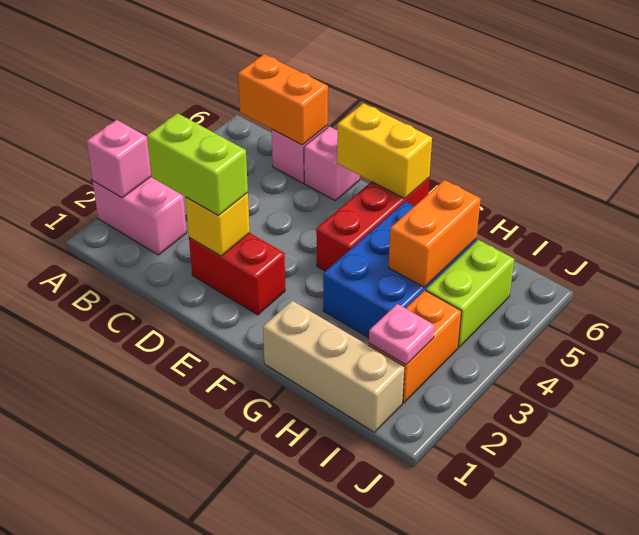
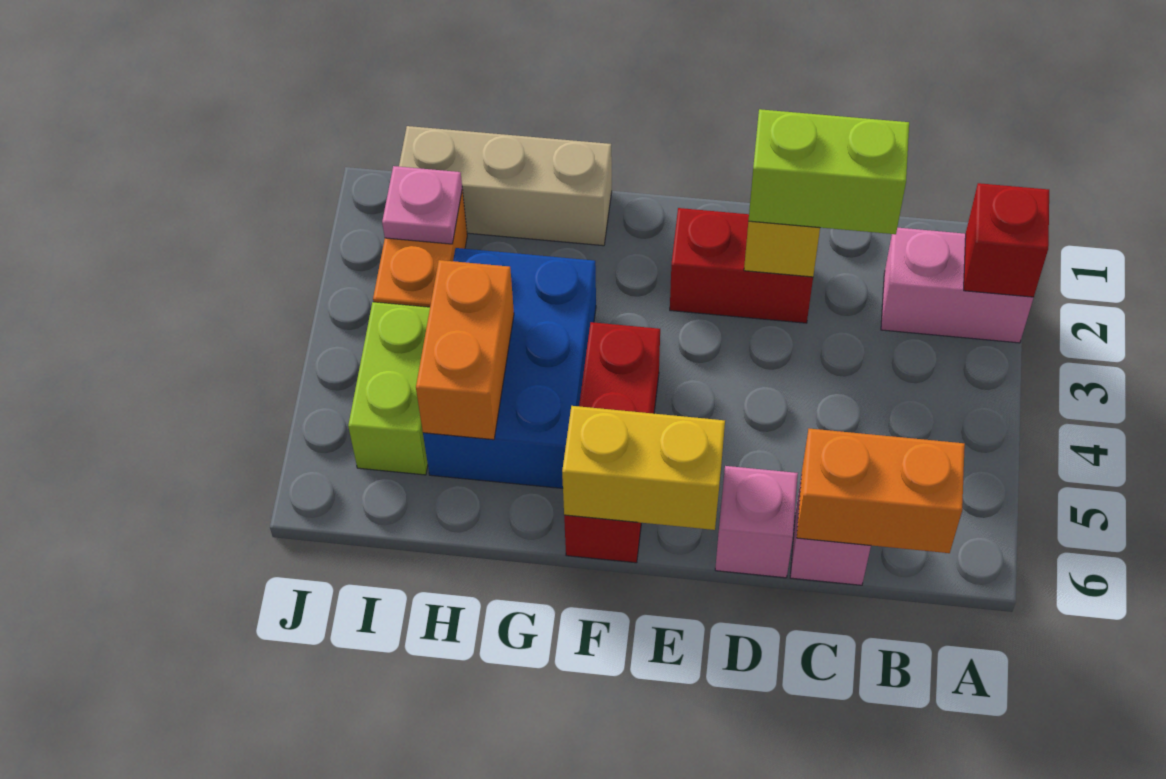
pink 1x1 brick [87,120,151,198] -> red 1x1 brick [964,183,1049,297]

